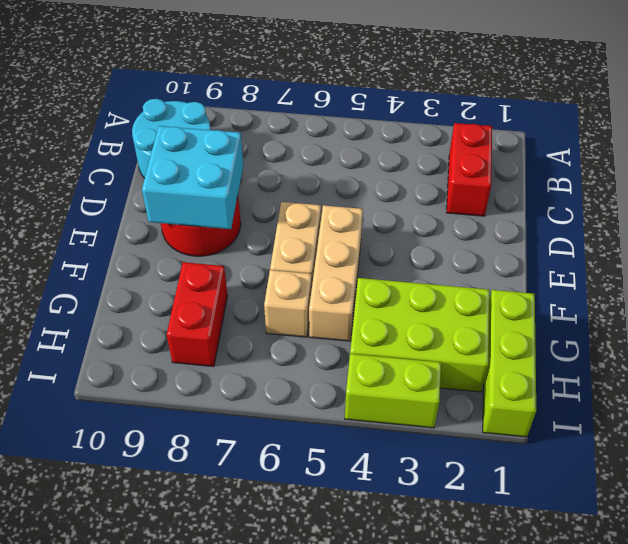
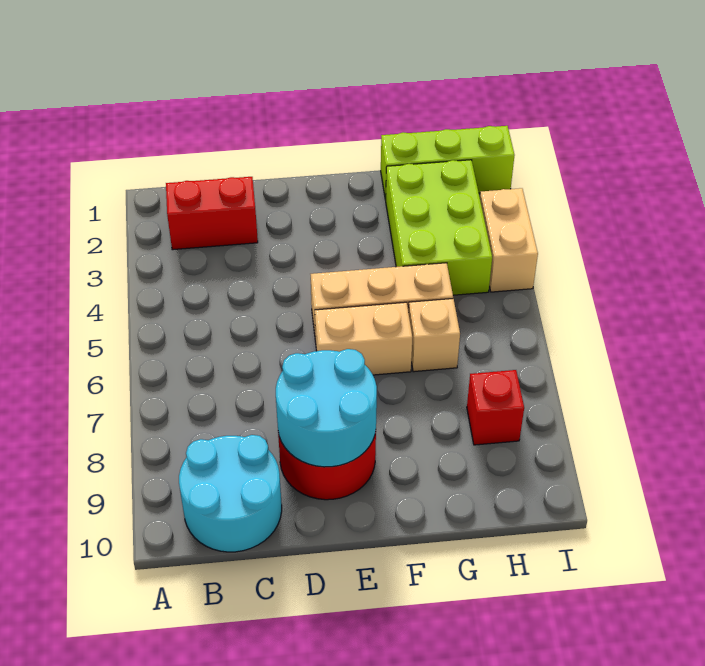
cyan 2x2 brick [142,126,243,229] -> cyan 2x2 round brick [276,349,377,467]
red 1x2 brick [167,262,228,367] -> red 1x1 brick [467,370,524,445]
lime 1x2 brick [345,354,441,428] -> tan 1x2 brick [480,188,538,292]

